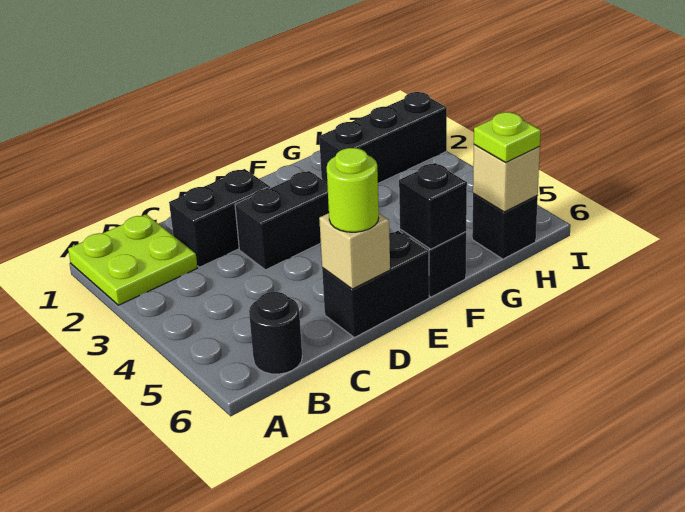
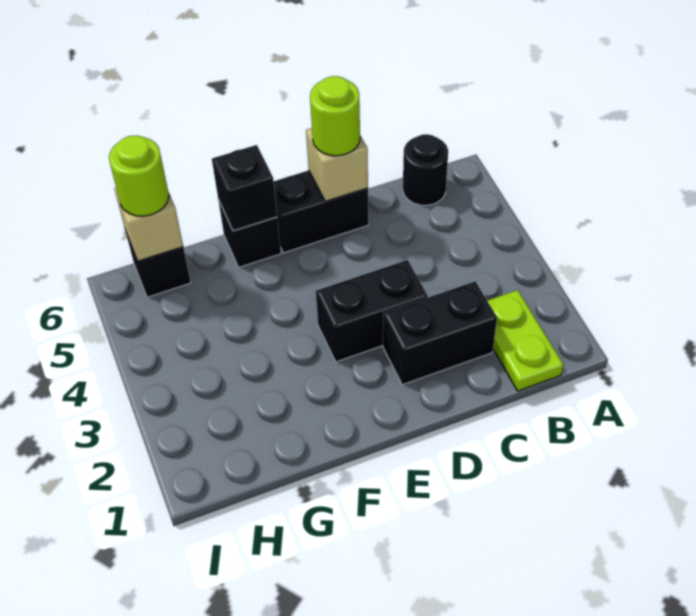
lime 2x2 plate [68,214,197,305] -> lime 1x2 plate [487,290,564,391]
black 1x3 brick [319,92,447,183] -> none
lime 1x1 plate [474,112,541,162] -> lime 1x1 round brick [109,135,169,216]

